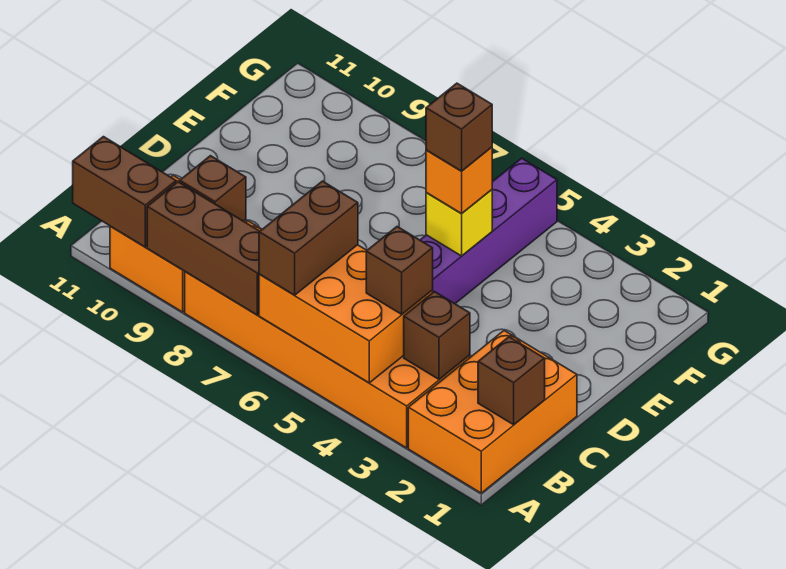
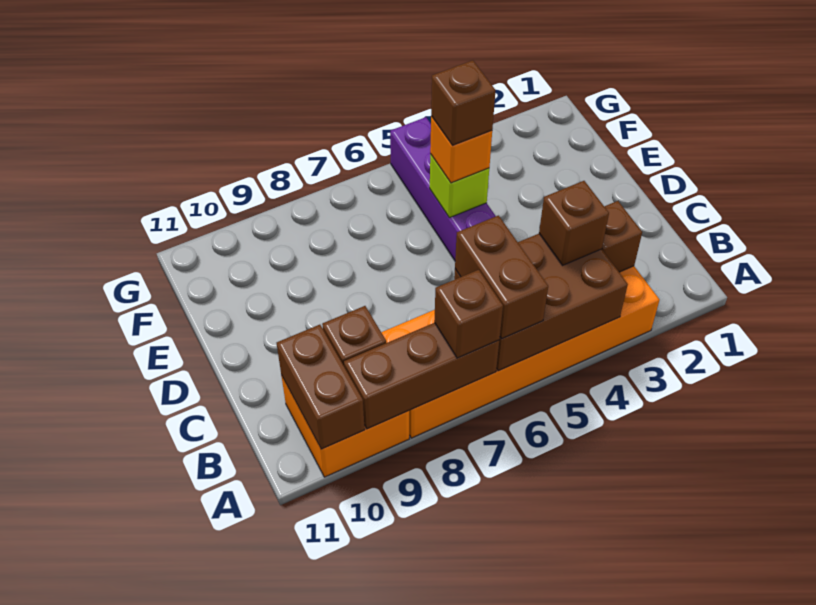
orange 2x3 brick [408,331,577,493] -> none
orange 2x3 brick [259,245,433,383] -> brown 2x3 brick [454,234,628,371]
brown 1x2 brick [73,137,176,247] -> brown 1x2 brick turned to [277,325,365,449]
brown 1x1 brick [478,337,545,425] -> brown 1x1 brick moved to [434,270,503,358]
yellow 1x1 brick [426,190,492,256] -> lime 1x1 brick [430,154,489,218]

